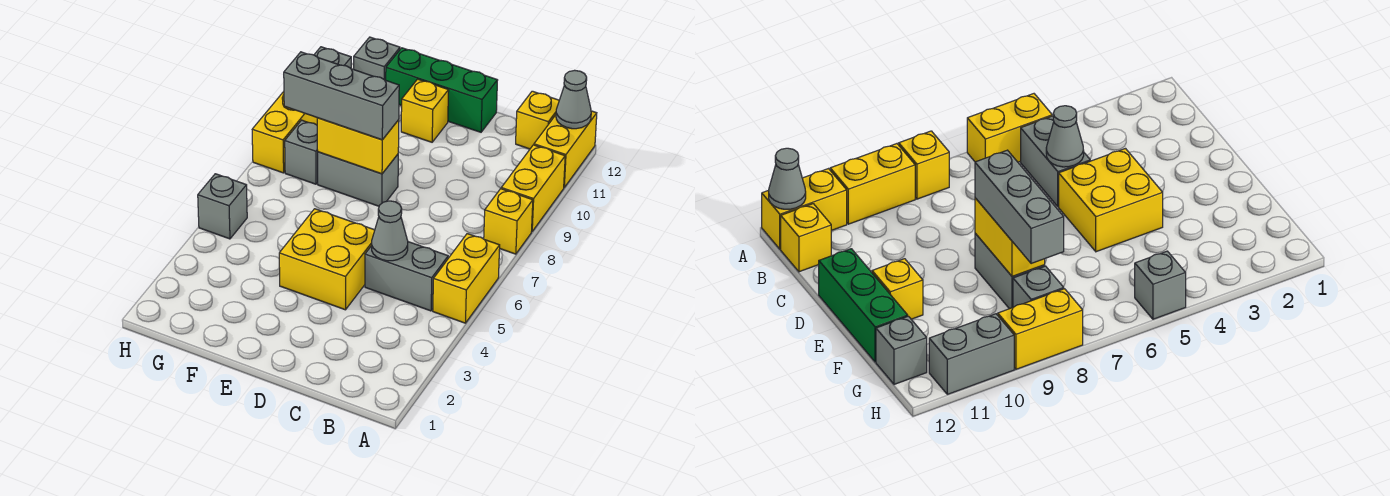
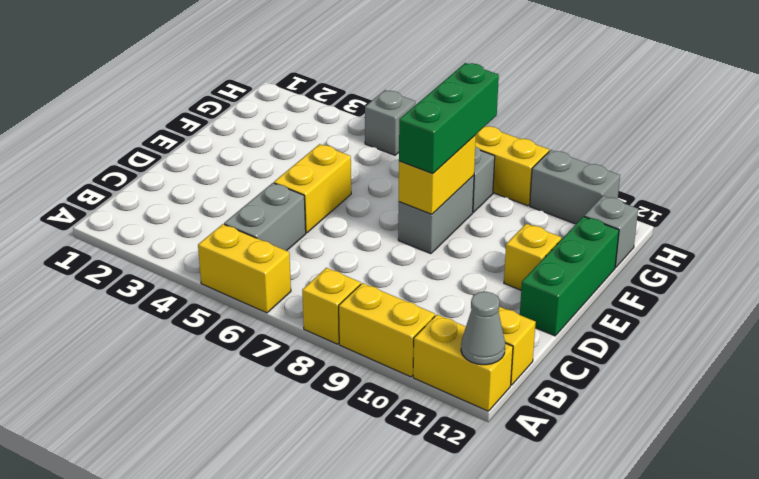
grey 1x1 cone [372,201,408,261] -> none
yellow 2x2 brick [279,209,375,310] -> yellow 1x2 brick [274,144,351,233]
grey 1x3 brick [284,52,399,140] -> green 1x3 brick [399,63,499,174]

